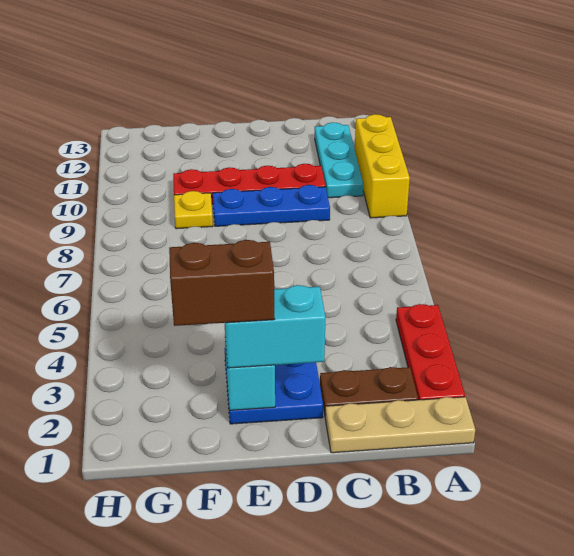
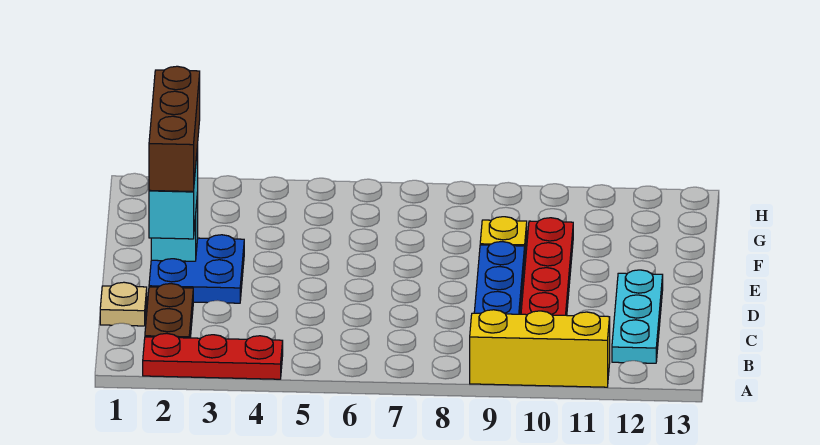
tan 1x3 plate [325,397,475,453] -> tan 1x1 plate [100,282,147,326]
cyan 1x3 plate [315,122,363,198] -> cyan 1x3 plate turned to [612,270,663,363]
brown 1x2 brick [169,240,274,326] -> brown 1x3 brick [149,66,200,192]

